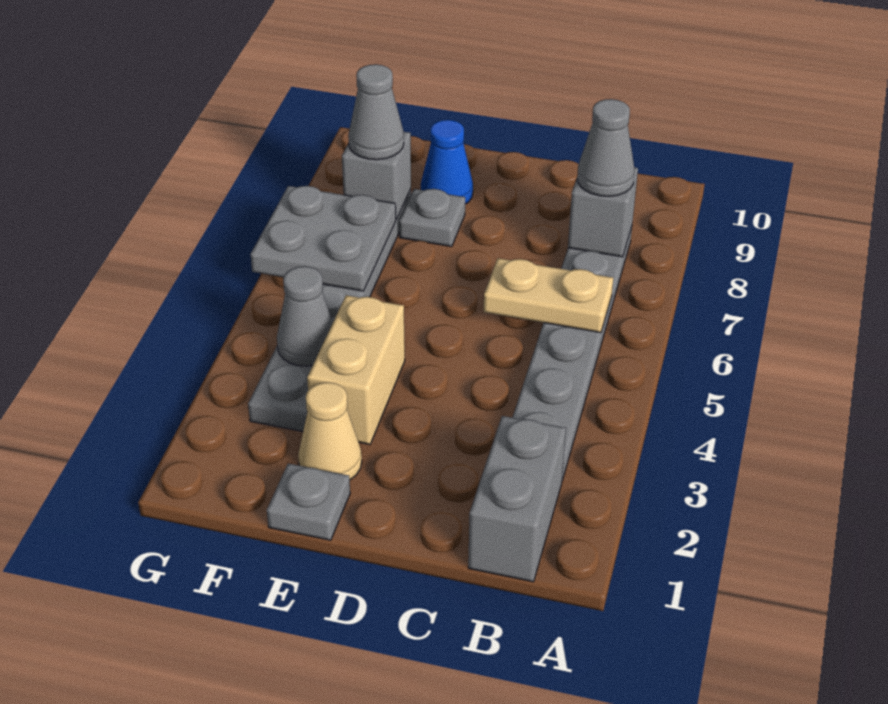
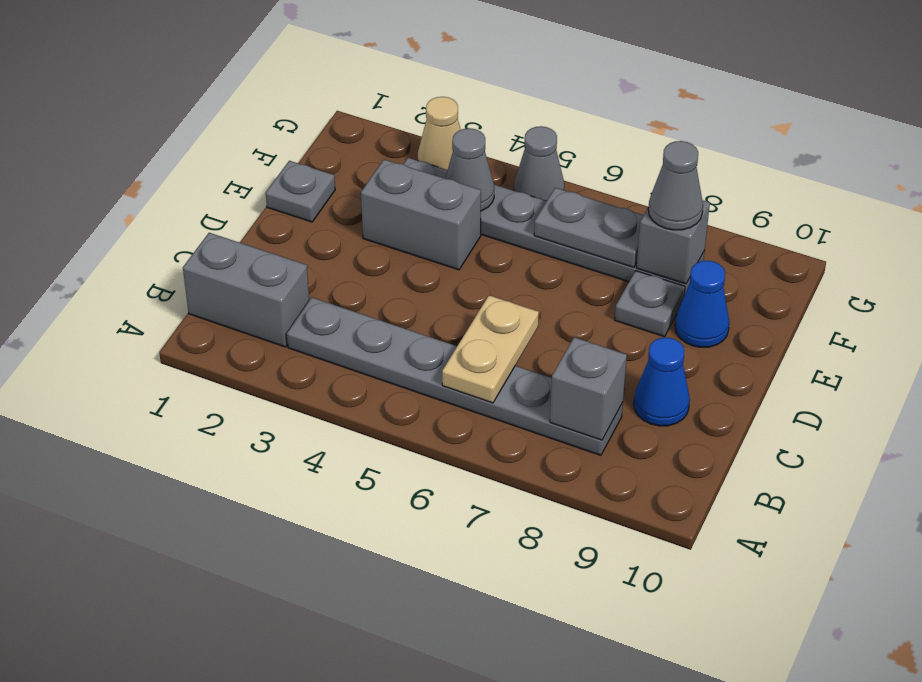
grey 1x1 cone [577,99,635,196] -> grey 1x1 cone moved to [514,126,565,201]
none -> blue 1x1 cone [634,338,690,426]
tan 1x1 cone [298,382,362,480] -> tan 1x1 cone moved to [418,97,461,170]
tan 1x2 brick [307,295,405,444] -> grey 1x2 brick [361,160,481,270]
grey 2x2 plate [250,186,396,291] -> grey 1x2 plate [534,188,644,267]

